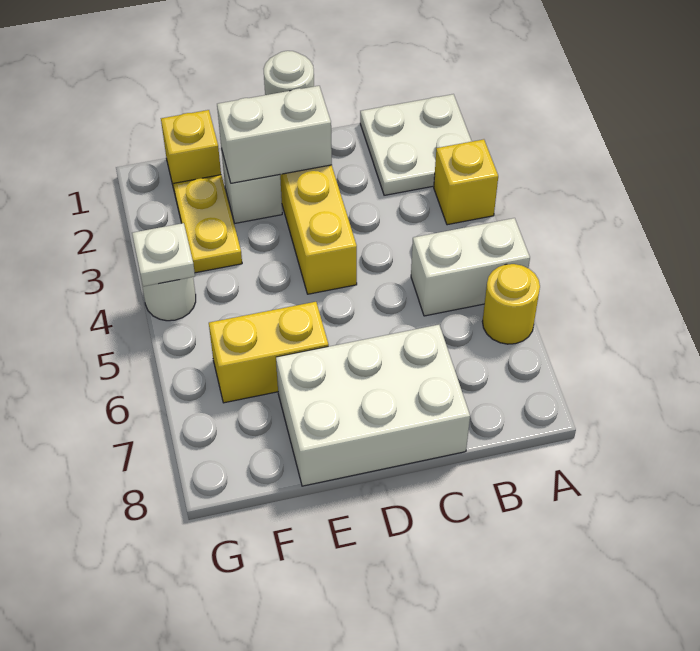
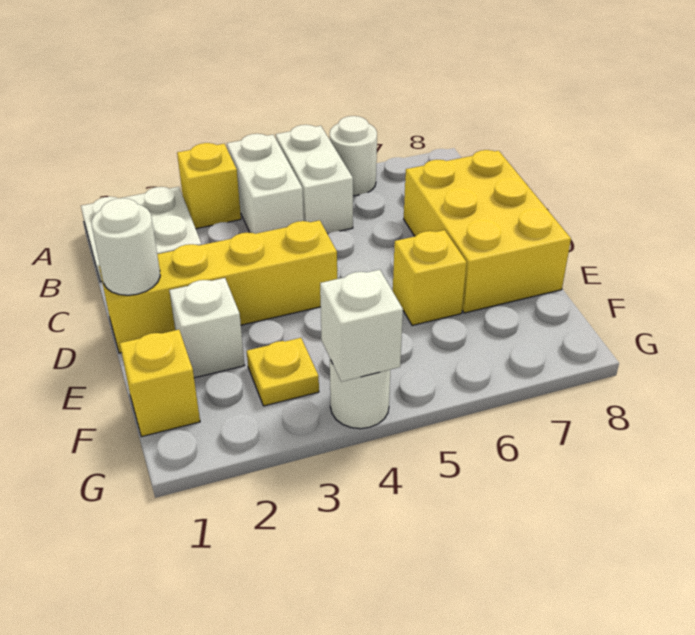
yellow 1x1 round brick [482,264,540,344] -> white 1x1 round brick [330,116,377,196]
white 2x3 brick [276,325,470,486] -> yellow 2x3 brick [404,150,571,313]
white 1x2 brick [217,86,332,183] -> white 1x2 brick moved to [227,134,304,234]
yellow 1x2 brick [209,302,329,403] -> yellow 1x1 brick [393,230,467,326]
yellow 1x2 plate [173,175,242,273] -> yellow 1x1 plate [247,338,319,406]
white 1x1 plate [132,223,195,286] -> white 1x1 brick [320,270,403,382]

